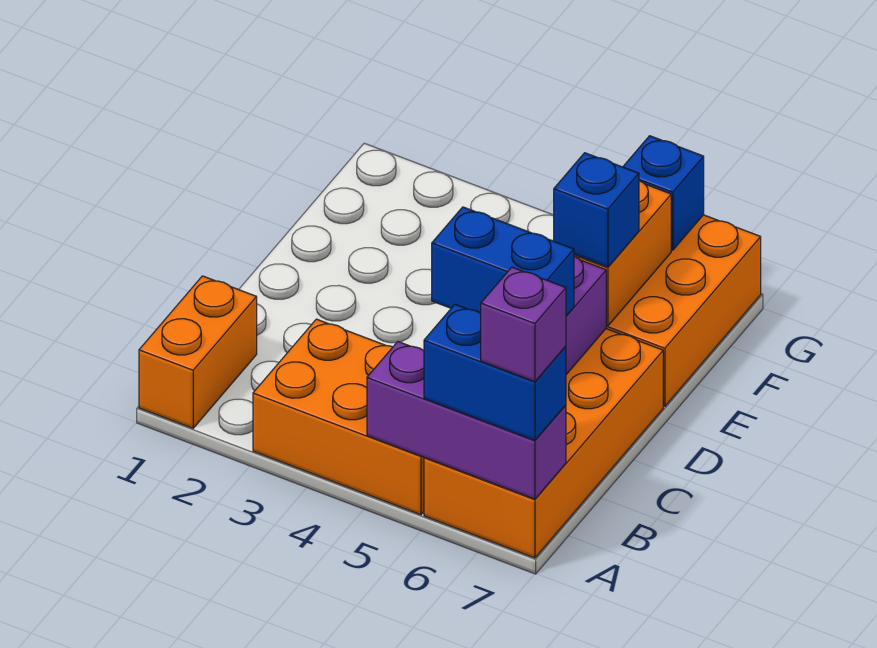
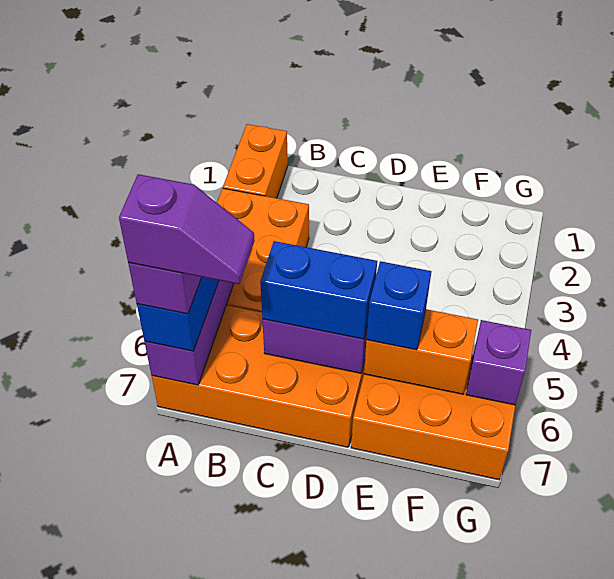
orange 1x2 brick [139,276,257,428] -> orange 1x2 brick turned to [223,124,288,198]
none -> purple 1x2 slope [119,174,255,284]
blue 1x2 brick [432,207,574,316] -> blue 1x2 brick turned to [260,241,377,339]
blue 1x1 brick [623,136,704,250] -> purple 1x1 brick [466,320,531,405]

